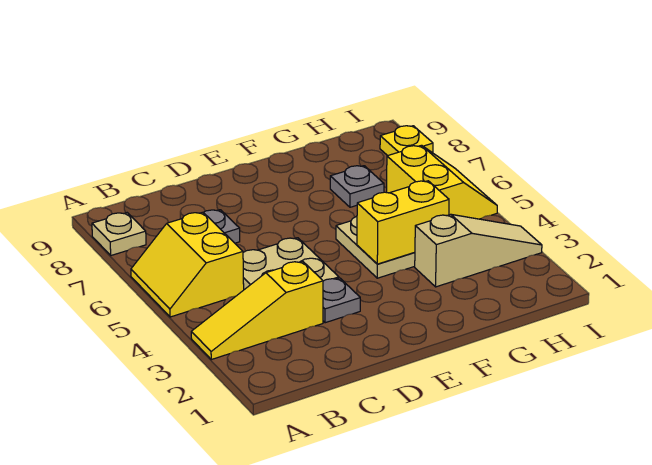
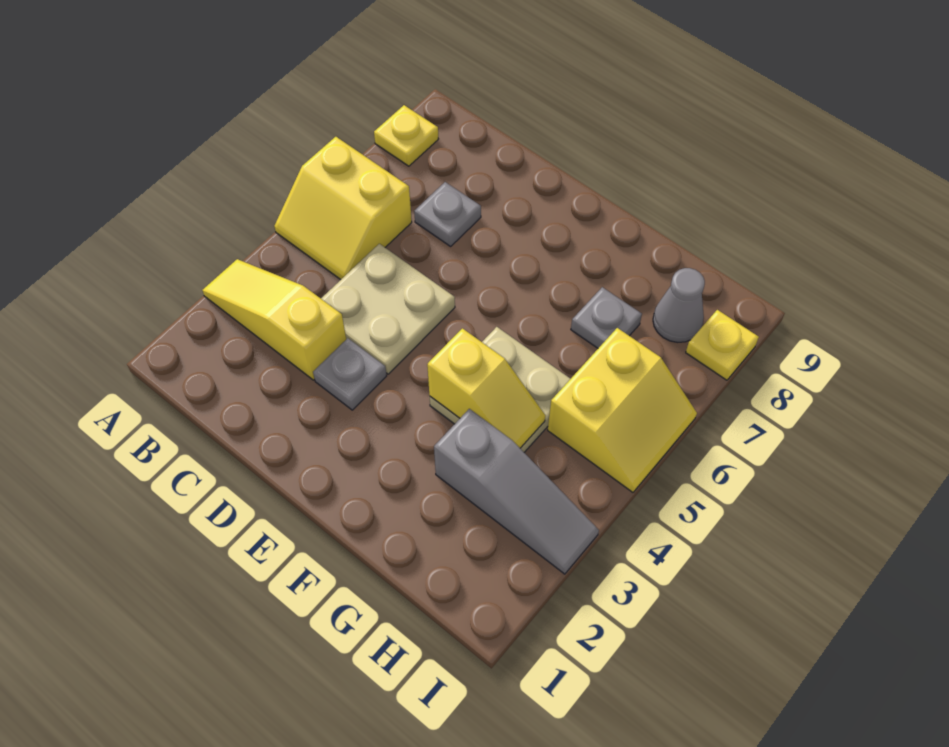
yellow 2x2 slope [131,212,244,317] -> yellow 2x2 slope turned to [274,137,412,280]
tan 1x1 plate [92,213,146,255] -> yellow 1x1 plate [374,105,438,166]
yellow 1x2 brick [357,181,449,264] -> yellow 1x2 slope [427,328,546,448]
tan 1x3 slope [415,214,542,287] -> grey 1x3 slope [434,409,599,574]
none -> grey 1x1 cone [653,268,705,342]

